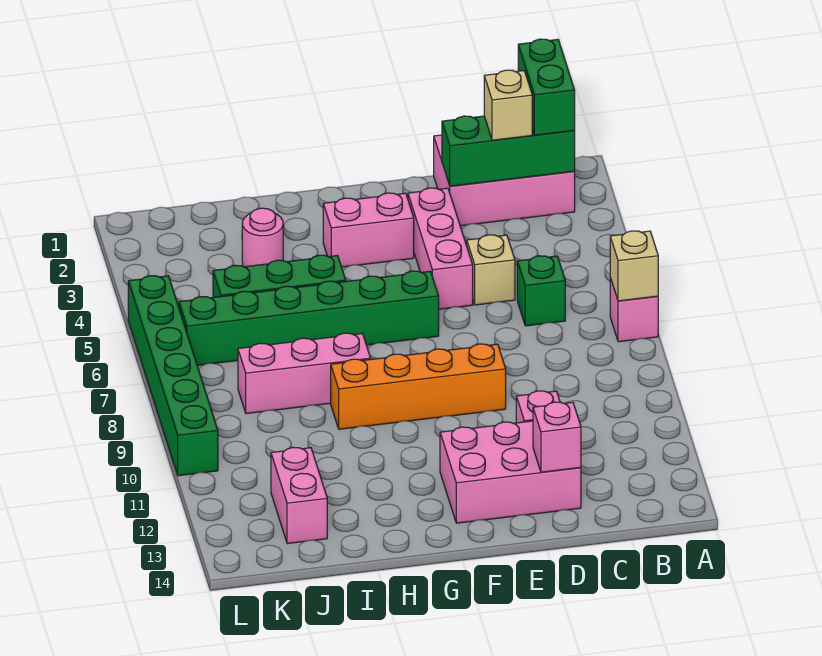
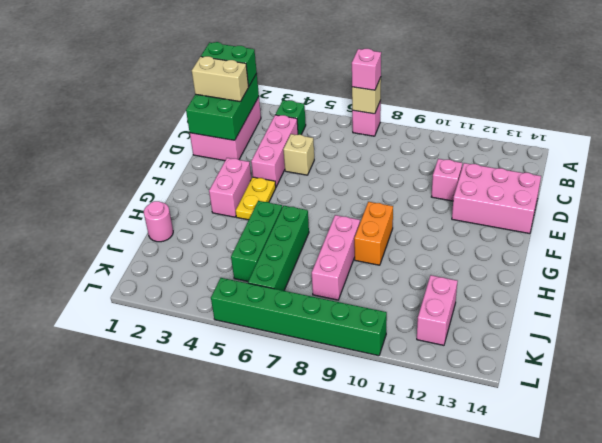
green 1x3 brick [442,116,575,186] -> green 2x3 brick [186,74,259,140]
tan 1x1 brick [484,70,532,140] -> tan 1x2 brick [192,56,249,102]
green 1x1 brick [517,256,565,326] -> green 1x1 brick moved to [275,100,306,135]
pink 2x3 brick [440,421,581,523] -> pink 2x3 brick turned to [452,163,541,234]
pink 1x1 brick [533,402,581,472] -> pink 1x1 brick moved to [352,49,381,90]
pink 1x3 brick [408,188,473,309] -> pink 1x3 brick turned to [251,115,298,187]
orange 1x4 brick [331,344,506,429] -> orange 1x2 brick [354,202,393,265]
none -> yellow 1x2 plate [236,177,276,220]
green 1x6 brick [179,271,439,365] -> green 1x4 brick [248,206,309,291]
pink 1x1 round brick [242,208,283,267] -> pink 1x1 round brick moved to [144,201,173,242]
pink 1x2 brick [271,447,327,544] -> pink 1x2 brick turned to [417,275,458,345]

